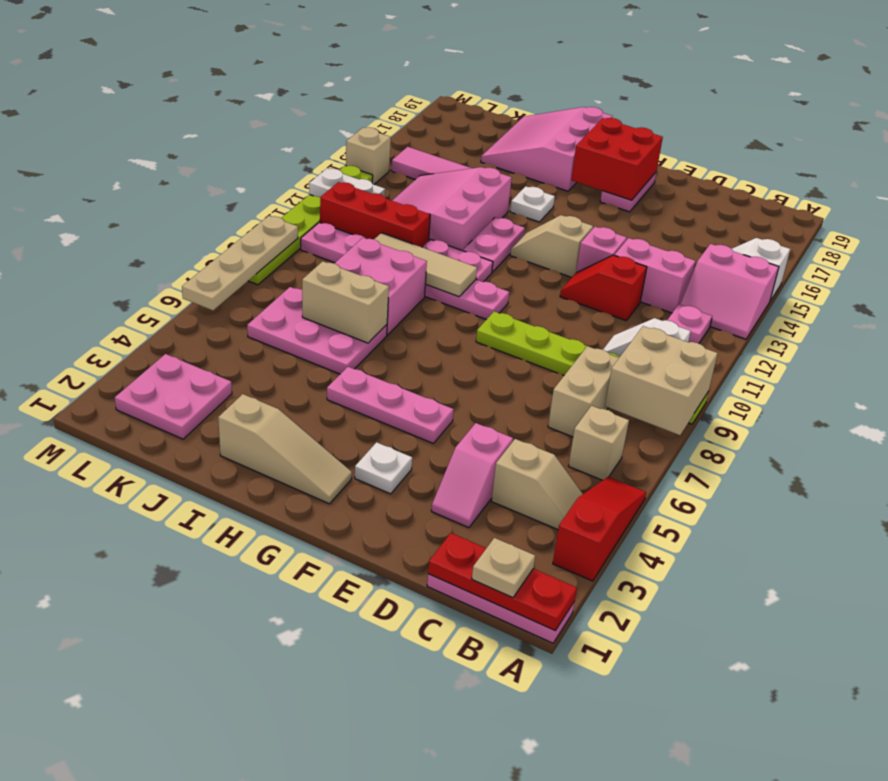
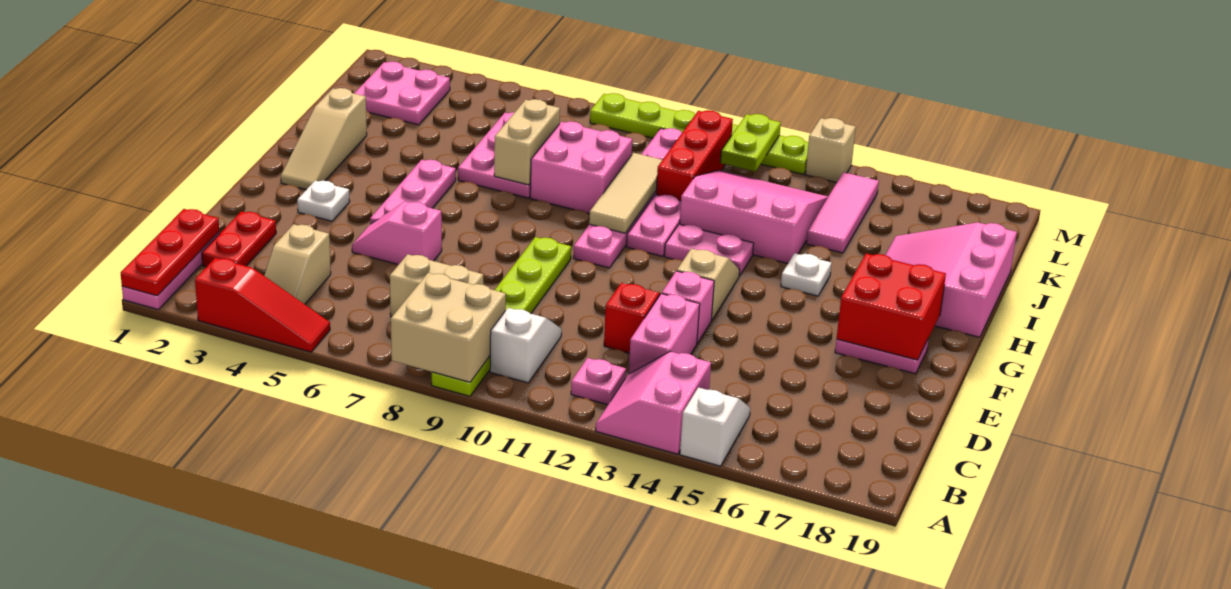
tan 1x1 plate [472,538,535,598] -> none
tan 1x1 brick [569,406,629,480] -> none
none -> red 1x2 plate [202,211,276,267]
pink 1x2 slope [431,423,513,528] -> pink 1x2 slope moved to [352,202,442,265]
pink 3x3 slope [481,107,612,191] -> pink 3x3 slope turned to [886,223,1017,337]
white 1x2 plate [309,168,385,197] -> lime 1x2 plate [720,114,781,172]
tan 1x4 plate [182,216,298,310] -> none

